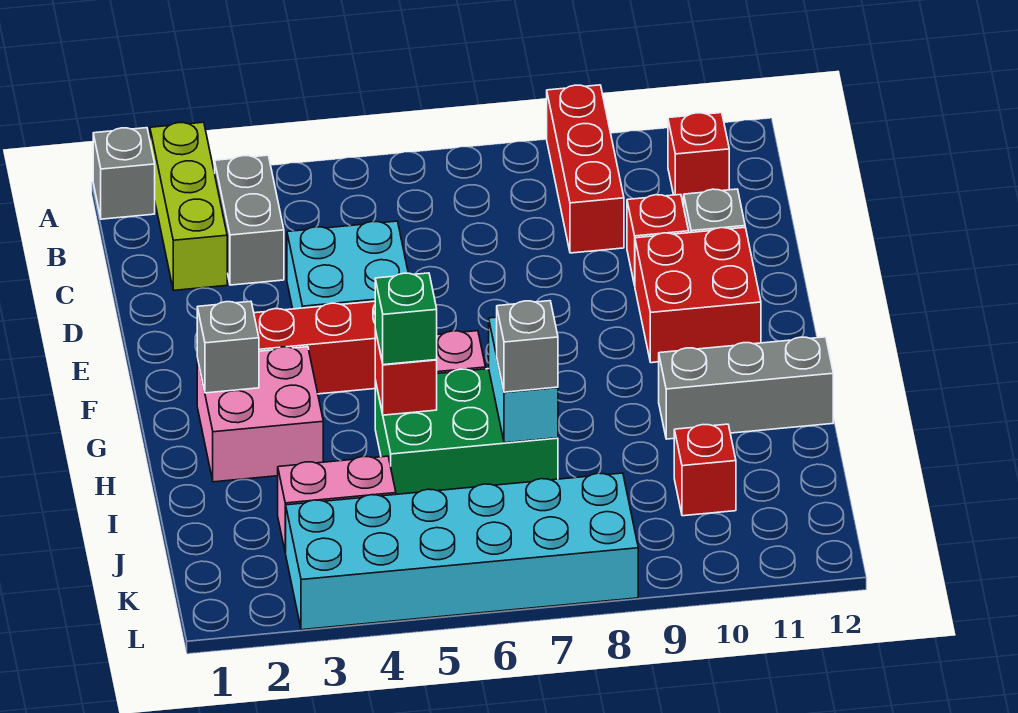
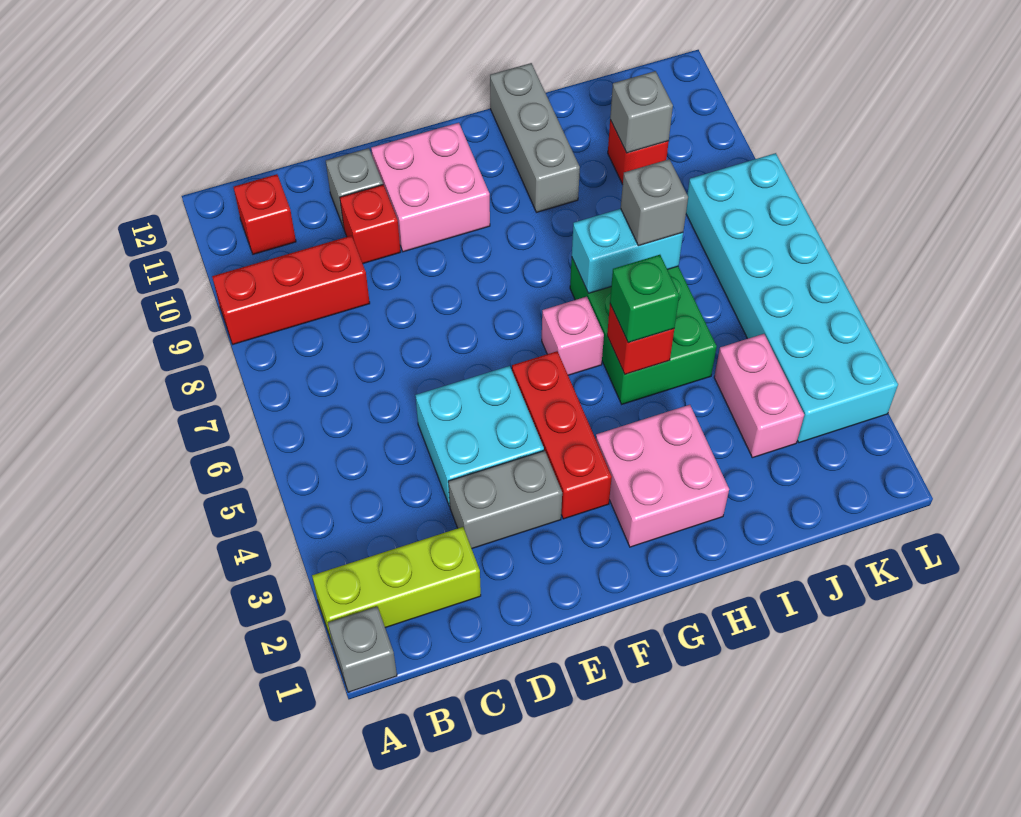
grey 1x2 brick [215,155,284,285] -> grey 1x2 brick moved to [448,451,562,548]
red 2x2 brick [635,227,761,363] -> pink 2x2 brick [371,123,490,252]
grey 1x1 brick [197,301,259,393] -> grey 1x1 brick moved to [610,71,673,153]

